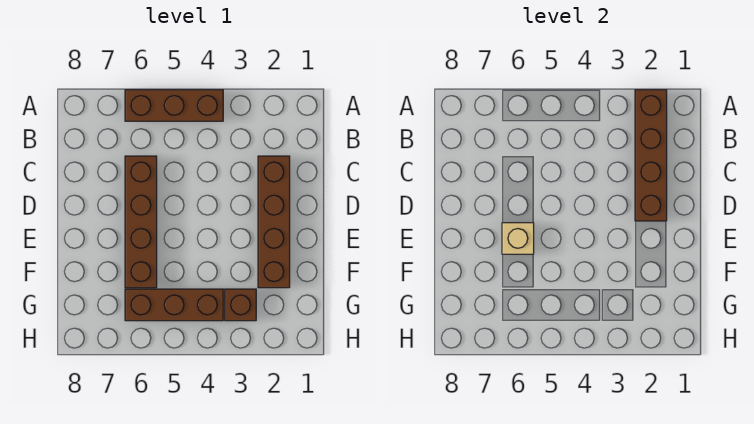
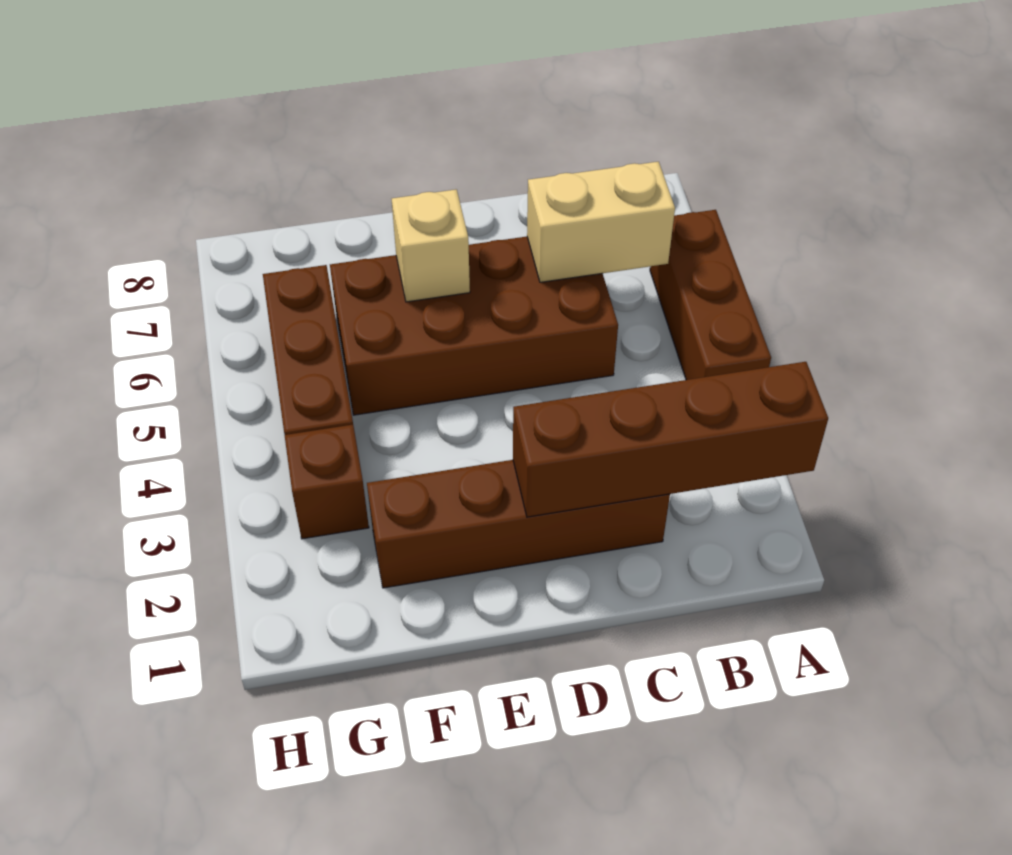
none -> tan 1x2 brick [527,162,675,282]
brown 1x4 brick [125,156,157,288] -> brown 2x4 brick [330,237,618,415]

